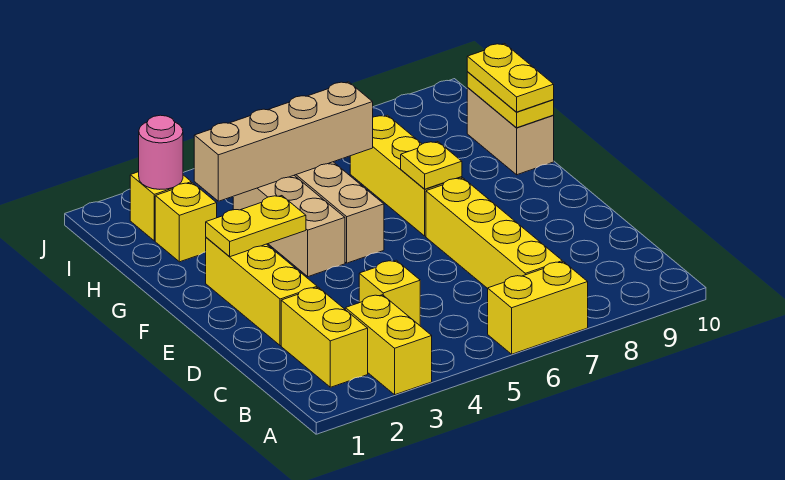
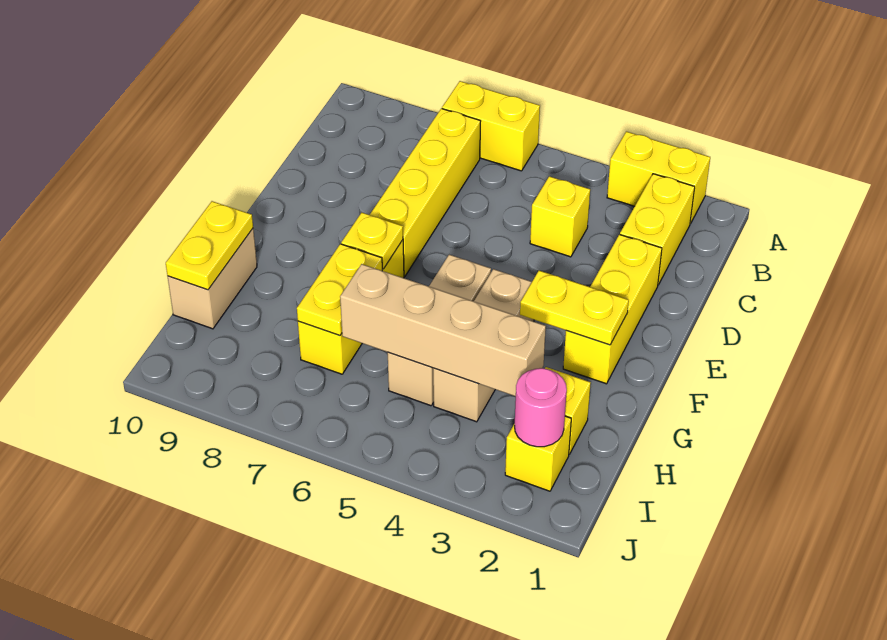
yellow 1x2 brick [345,295,432,395] -> yellow 1x2 brick turned to [607,132,710,224]
yellow 1x2 plate [467,44,554,112] -> yellow 1x2 plate moved to [297,244,382,336]

